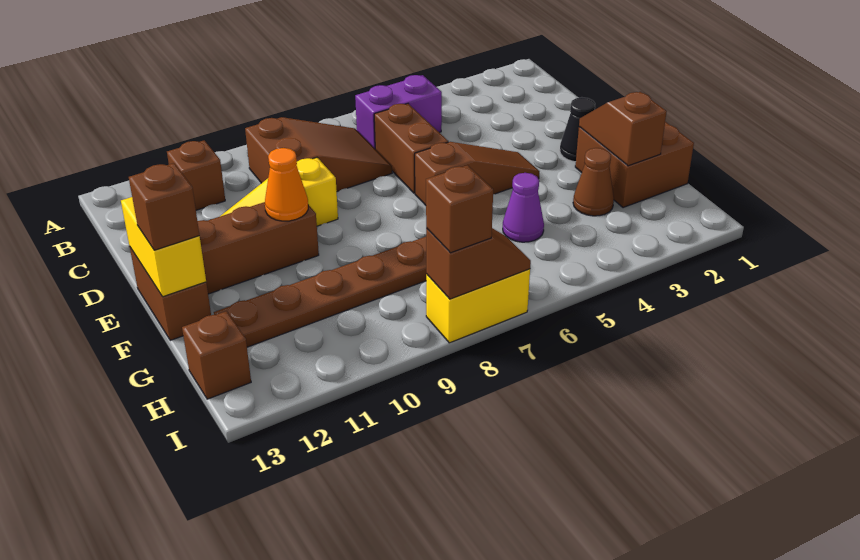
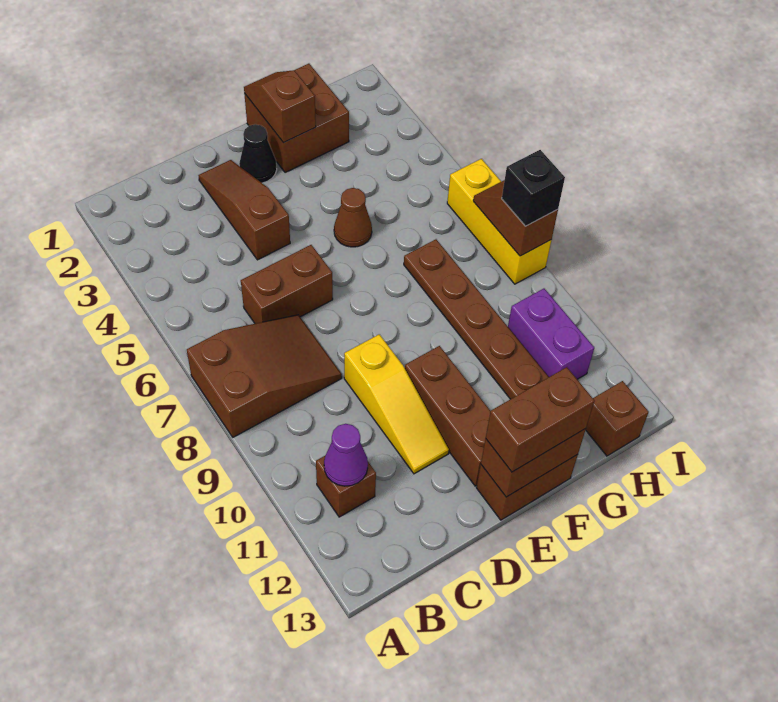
purple 1x2 brick [355,75,442,148] -> purple 1x2 brick moved to [508,289,594,379]
brown 2x3 slope [245,117,392,191] -> brown 2x3 slope turned to [187,315,342,437]
brown 1x3 slope [415,142,540,205] -> brown 1x3 slope moved to [198,160,290,260]
orange 1x1 cone [265,148,308,221] -> none
yellow 1x2 brick [121,197,206,297] -> brown 1x2 brick [481,429,586,497]
brown 1x2 slope [579,92,667,166] -> brown 1x2 slope turned to [244,70,316,143]
brown 1x1 brick [129,163,199,250] -> brown 1x2 brick [486,367,595,472]
brown 1x1 cone [573,148,614,216] -> brown 1x1 cone moved to [334,188,372,247]
purple 1x1 cone [503,173,544,242] -> purple 1x1 cone moved to [324,424,368,486]
yellow 1x2 brick [426,269,530,343] -> yellow 1x3 brick [447,159,551,284]
brown 1x1 brick [426,165,493,253] -> black 1x1 brick [502,150,565,226]

